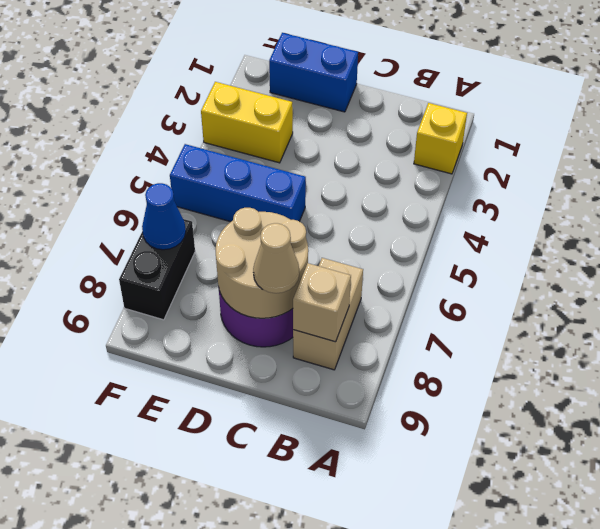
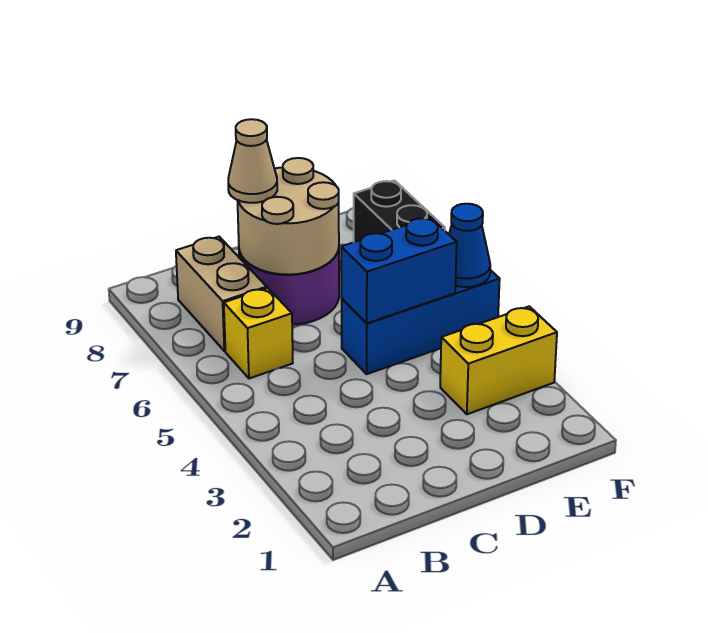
yellow 1x1 brick [414,103,467,174] -> yellow 1x1 brick moved to [224,288,293,378]
tan 1x1 brick [293,263,351,342] -> none
blue 1x2 brick [269,33,358,112] -> blue 1x2 brick moved to [341,217,457,323]
blue 1x1 cone [142,183,186,250] -> blue 1x1 cone moved to [449,204,490,287]

